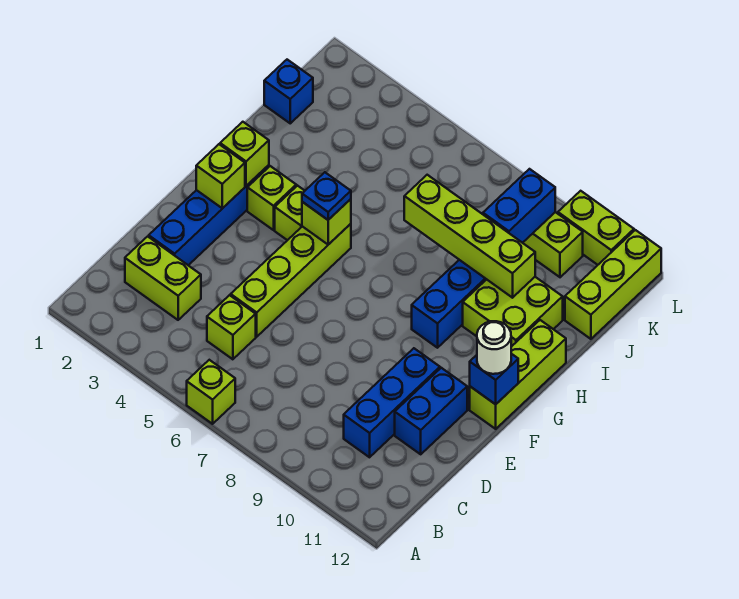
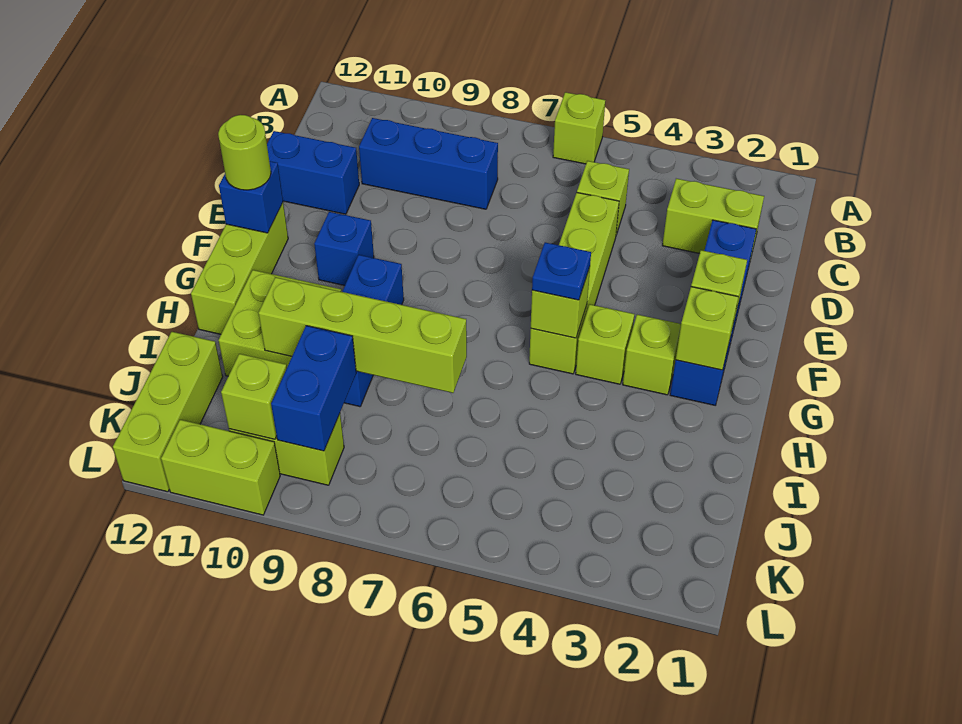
blue 1x3 brick [344,348,440,457] -> blue 1x3 brick turned to [359,118,498,209]
blue 1x2 brick [395,368,467,454] -> blue 1x2 brick turned to [267,131,359,214]
white 1x1 round brick [477,321,511,374] -> lime 1x1 round brick [218,115,271,190]
blue 1x1 brick [264,60,313,123] -> blue 1x1 brick moved to [314,212,374,286]
none -> lime 1x1 brick [221,354,287,439]

